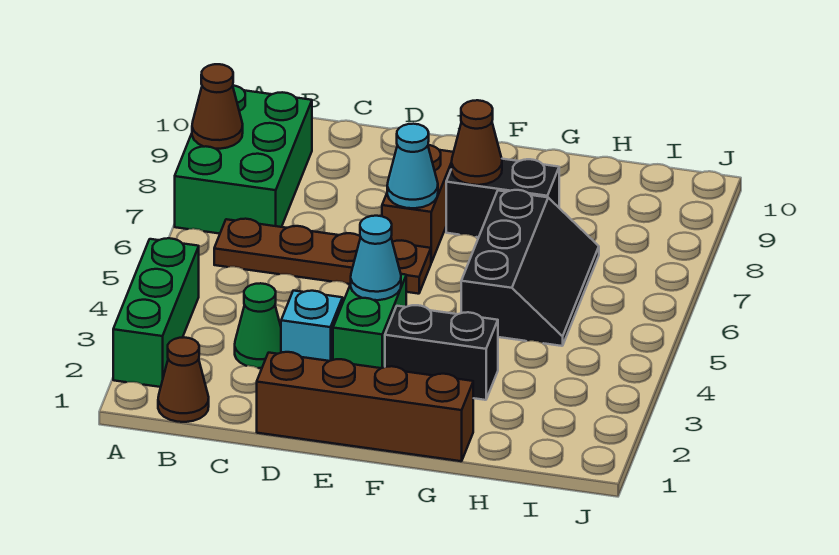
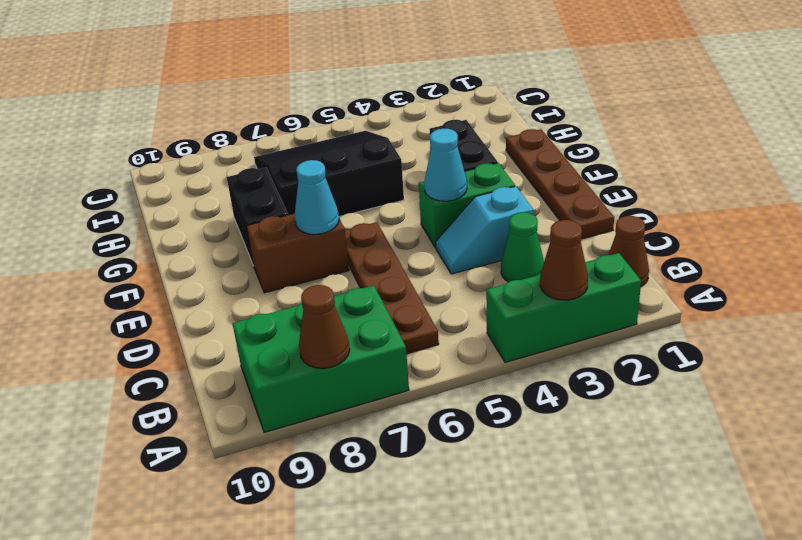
brown 1x4 brick [257,352,473,461] -> brown 1x4 plate [506,129,614,239]
brown 1x1 cone [451,100,502,185] -> brown 1x1 cone moved to [540,220,588,300]
black 2x3 slope [461,190,599,346] -> black 3x3 slope [254,131,404,217]

